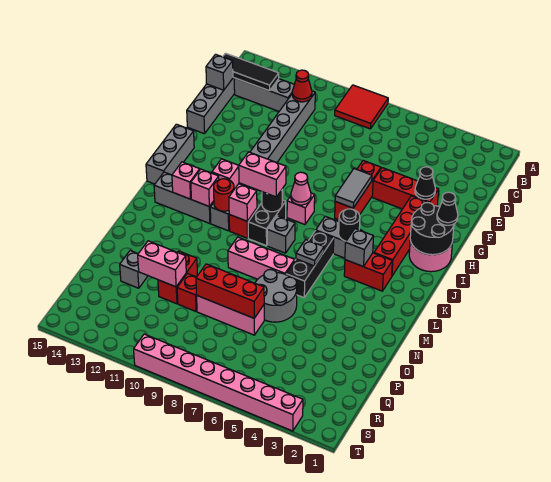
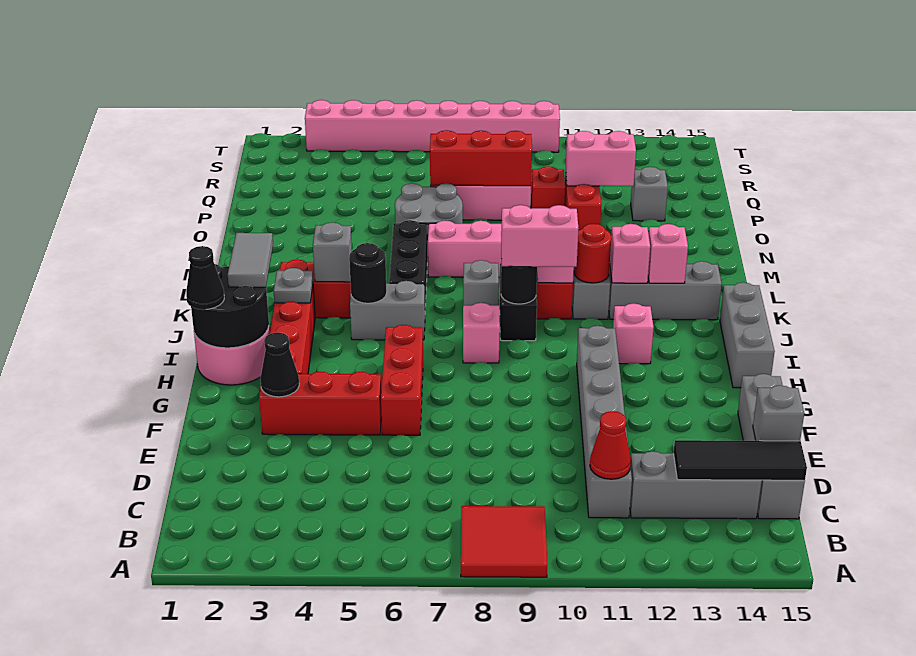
grey 1x2 tile [335,169,372,208] -> grey 1x2 tile moved to [228,233,273,287]
pink 1x1 cone [291,172,311,205] -> none
grey 1x1 plate [296,239,324,266] -> grey 1x1 plate moved to [274,268,313,303]

